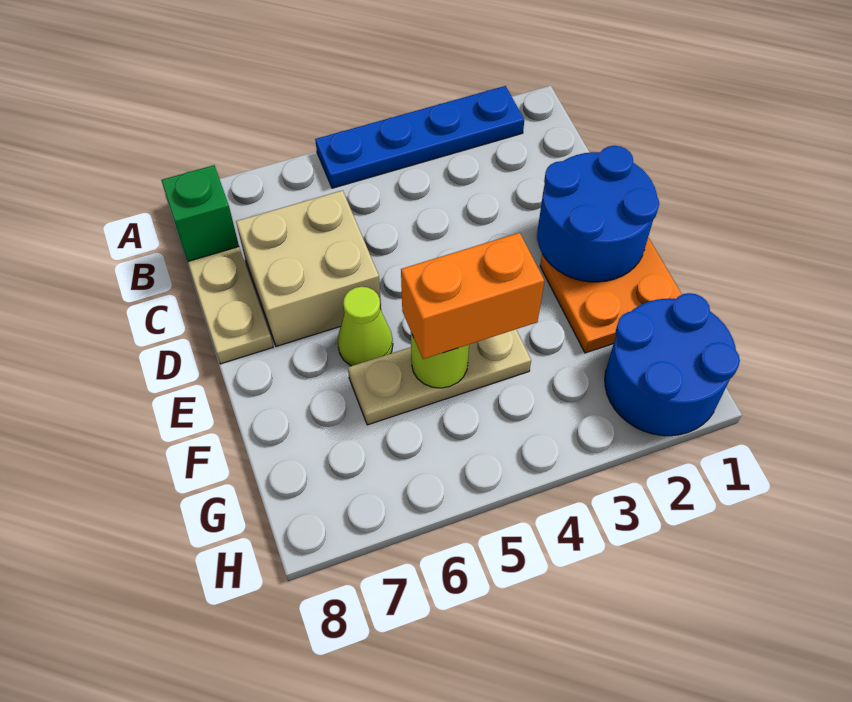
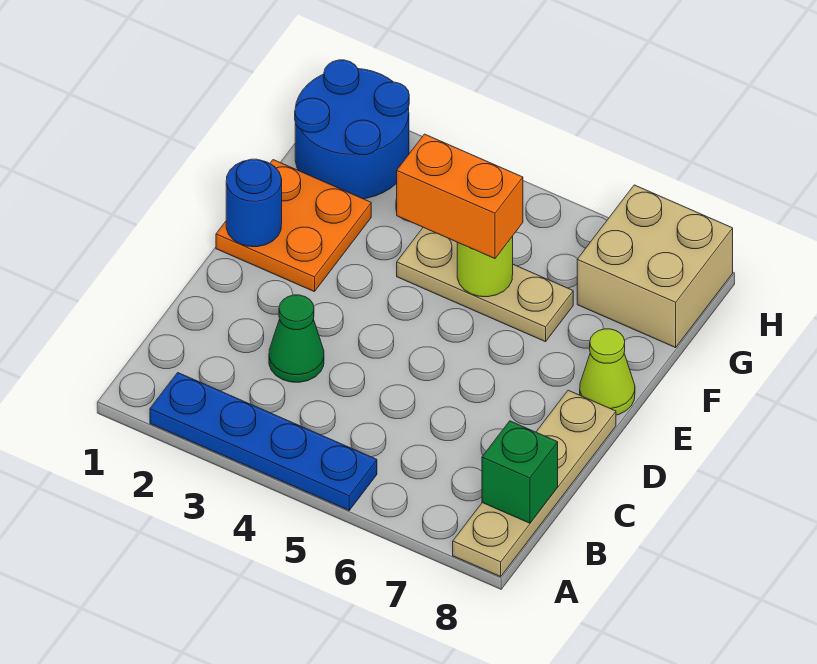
none -> green 1x1 cone [269,295,324,382]
tan 2x2 brick [236,190,381,346] -> tan 2x2 brick moved to [577,185,733,348]
blue 2x2 round brick [537,146,659,282] -> blue 1x1 round brick [226,159,282,247]
lime 1x1 cone [338,287,393,366] -> lime 1x1 cone moved to [580,329,635,415]

